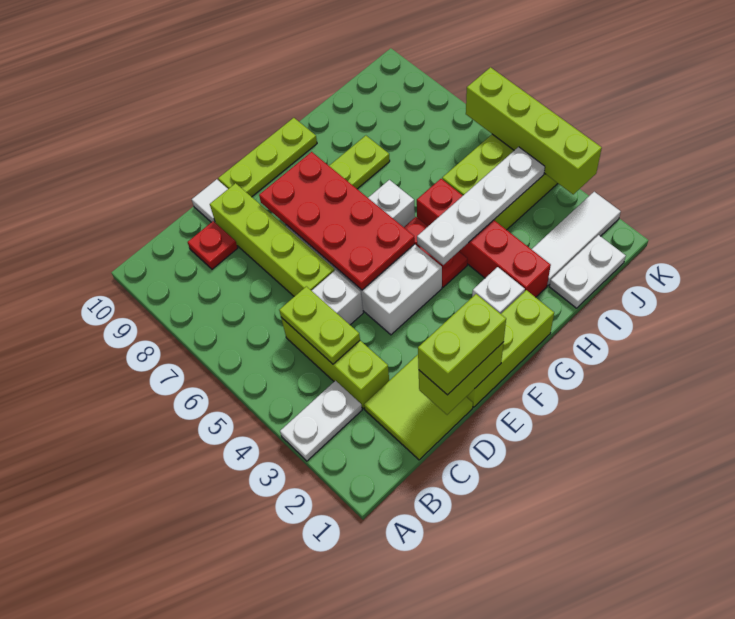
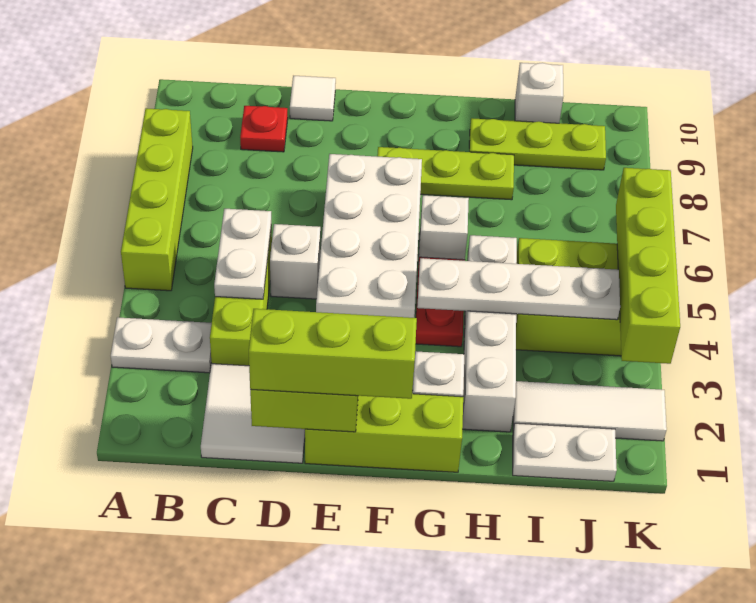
lime 2x2 tile [364,355,473,460] -> white 2x2 tile [201,364,305,463]
lime 1x2 plate [279,286,360,364] -> white 1x2 plate [214,209,271,299]
lime 1x2 brick [418,294,506,395] -> lime 1x3 brick [249,309,417,399]
lime 1x4 brick [210,183,335,296] -> lime 1x4 brick moved to [121,108,193,291]
red 2x4 plate [259,152,415,290] -> none
lime 1x3 plate [218,118,317,197] -> lime 1x3 plate moved to [469,118,606,170]
red 1x4 brick [417,179,551,297] -> white 1x4 brick [462,235,517,432]
none -> white 1x1 brick [515,63,563,123]

